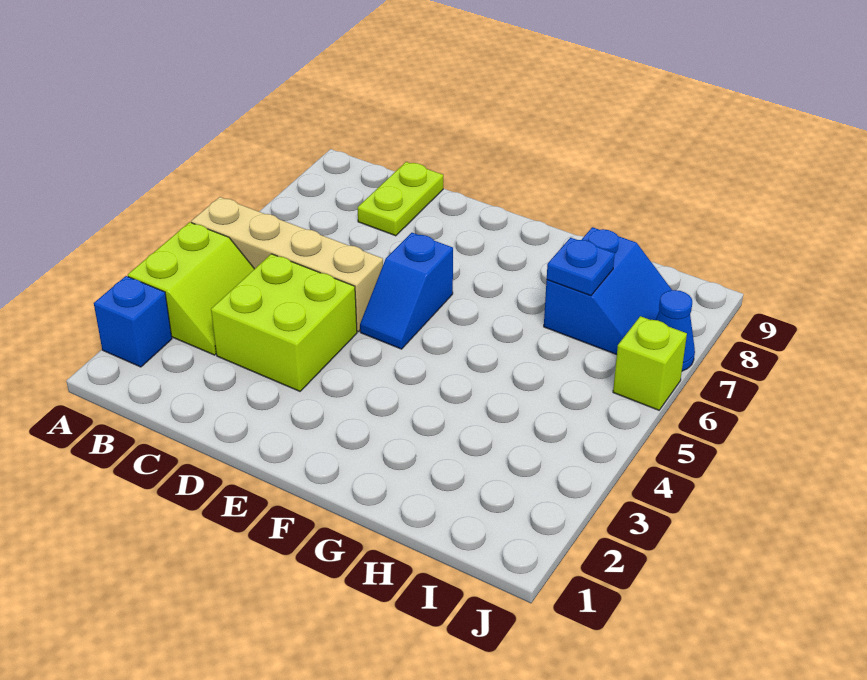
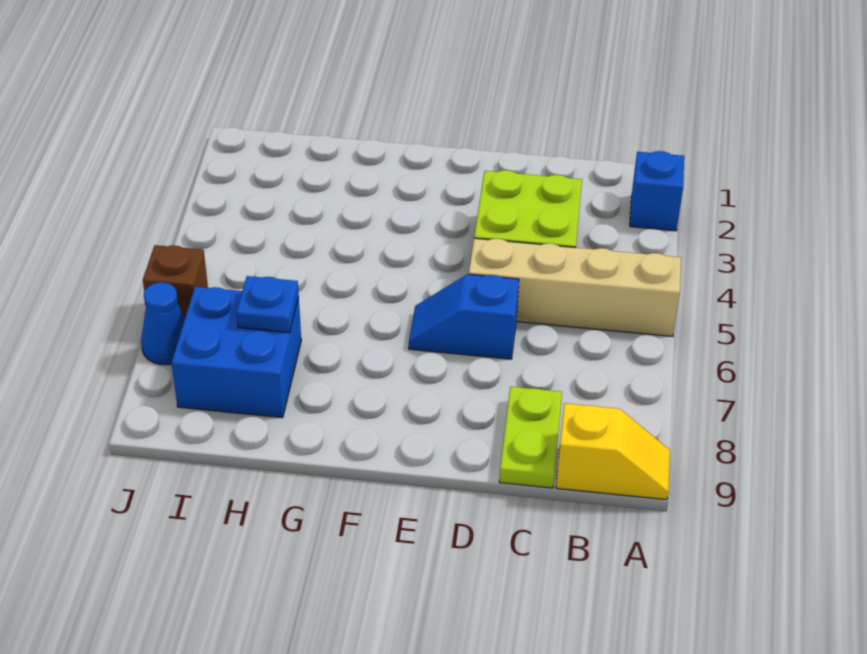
lime 2x2 slope [128,222,254,355] -> none
none -> yellow 1x2 slope [556,403,670,500]
blue 1x2 slope [360,233,453,349] -> blue 1x2 slope turned to [409,274,519,359]
blue 2x2 slope [544,227,672,355] -> blue 2x2 brick [171,287,301,418]
lime 1x1 brick [613,316,687,410] -> brown 1x1 brick [143,245,208,318]

